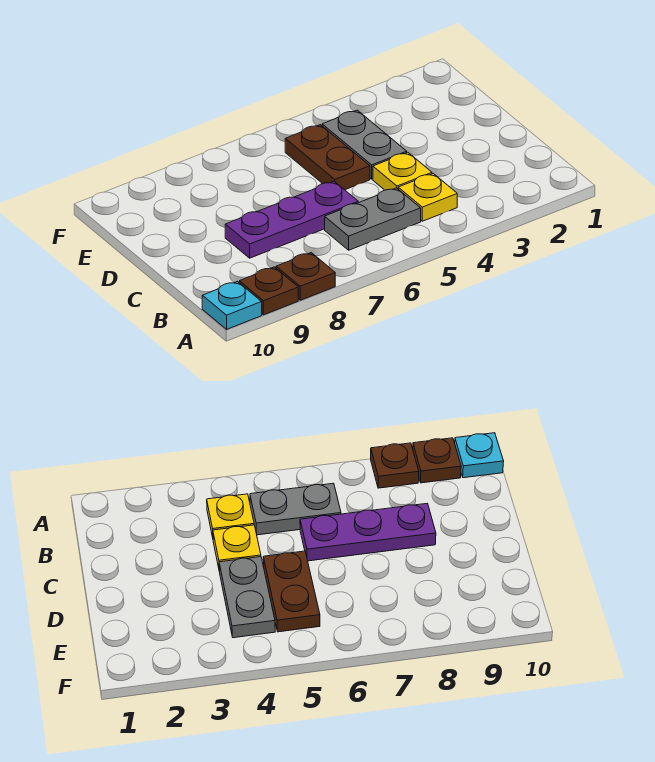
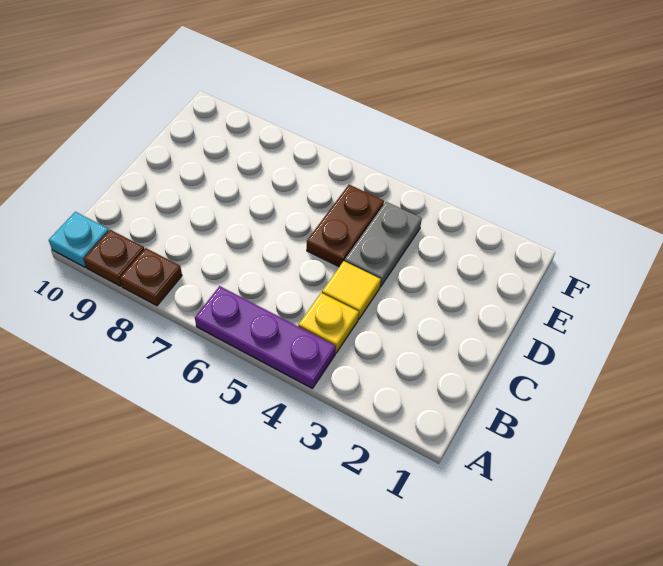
grey 1x2 plate [325,188,421,250] -> none
yellow 1x1 plate [373,152,432,190] -> yellow 1x1 tile [322,261,381,319]
purple 1x3 plate [225,181,358,258] -> purple 1x3 plate moved to [195,286,336,389]

